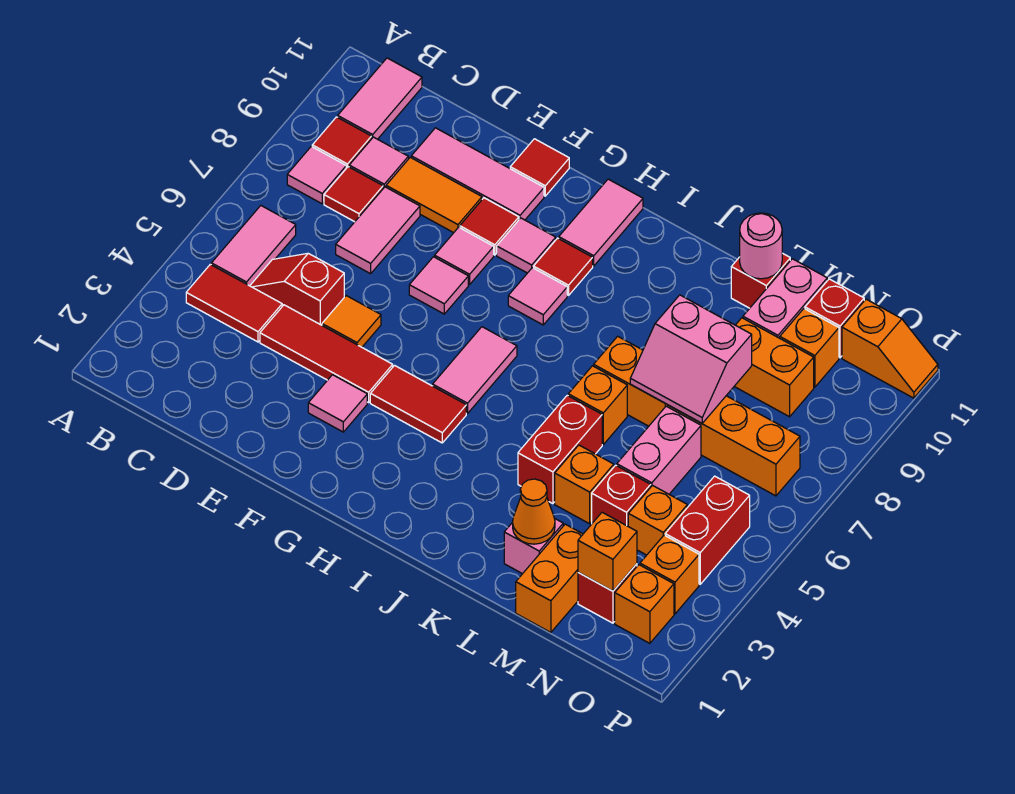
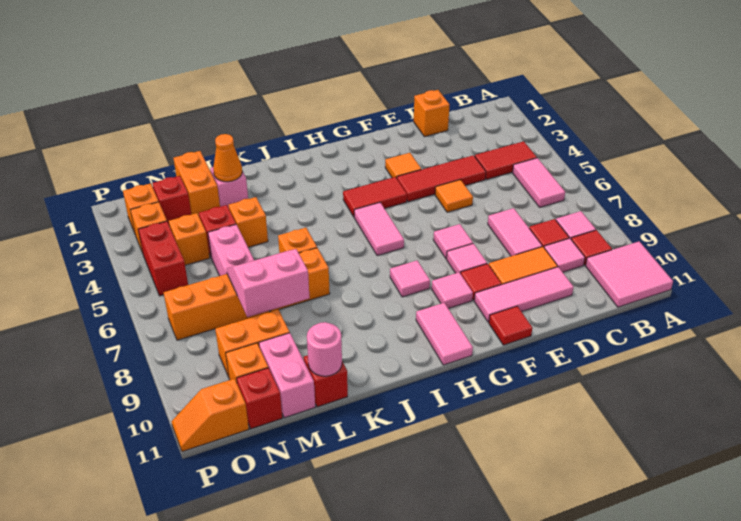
pink 1x2 tile [338,58,422,139] -> pink 2x2 tile [586,241,673,307]
red 1x2 slope [250,253,344,325] -> none
pink 1x1 tile [308,375,367,432] -> orange 1x1 tile [385,153,421,178]
red 1x1 tile [534,238,593,296] -> none
red 1x2 brick [518,395,602,504] -> none
orange 1x1 brick [578,512,637,591] -> orange 1x1 brick moved to [414,90,450,137]

